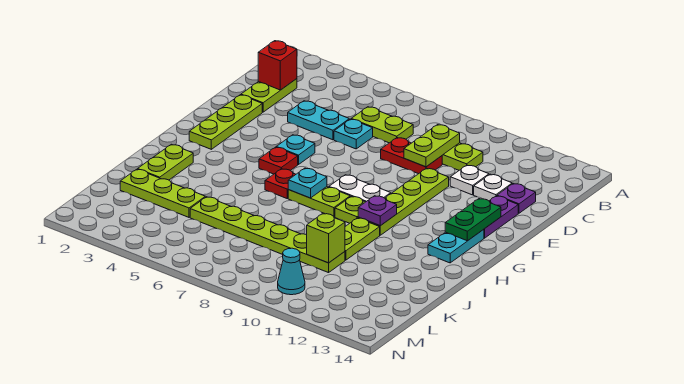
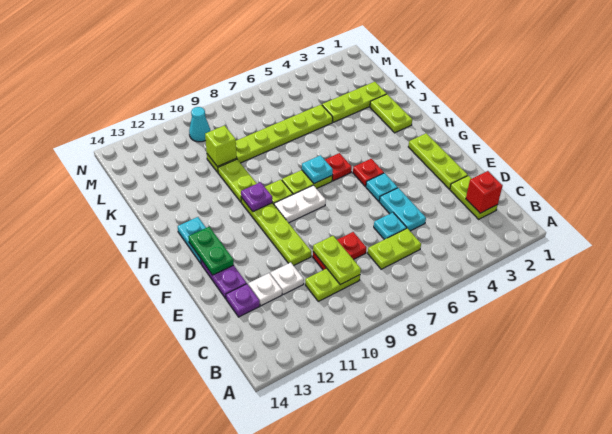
cyan 1x2 plate [288,101,349,140] -> cyan 1x2 plate turned to [379,188,426,231]

